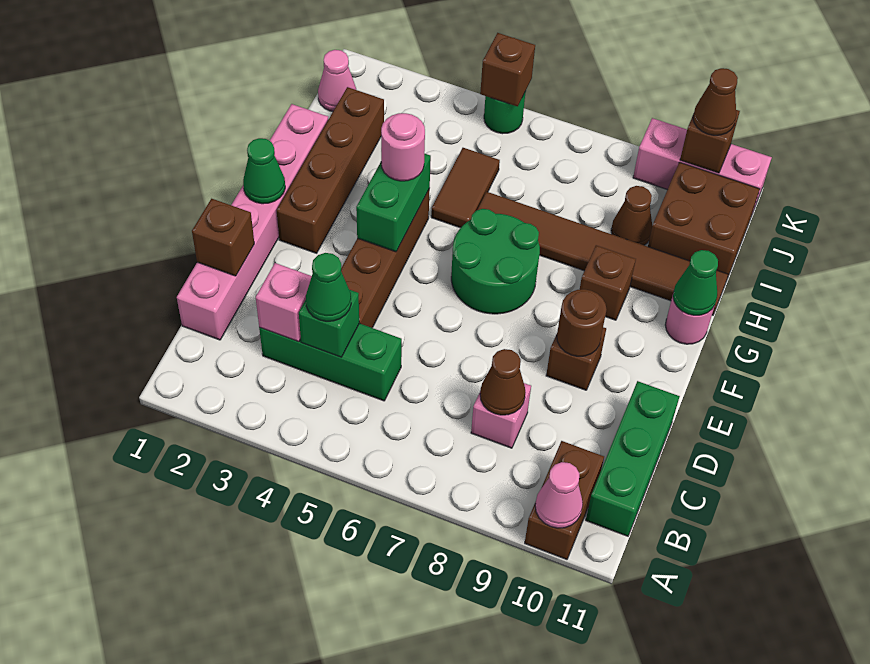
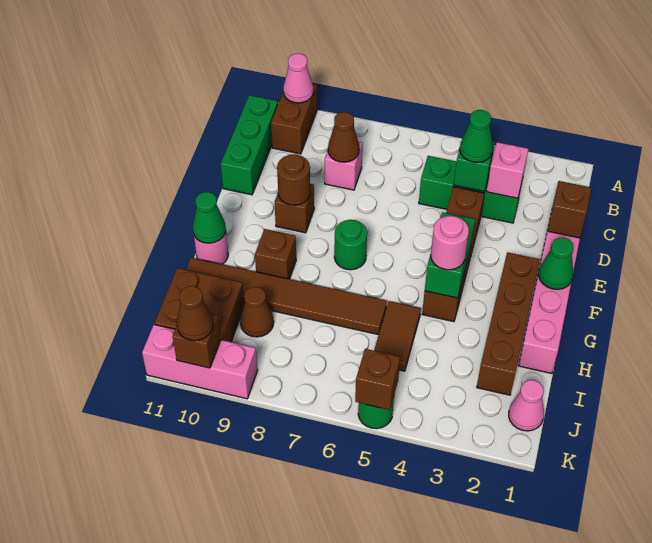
green 2x2 round brick [451,209,540,314] -> green 1x1 round brick [334,220,367,270]

